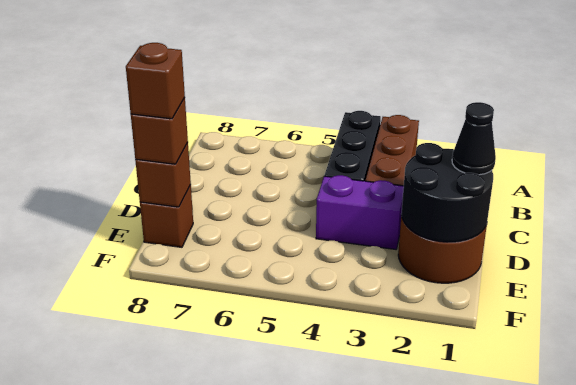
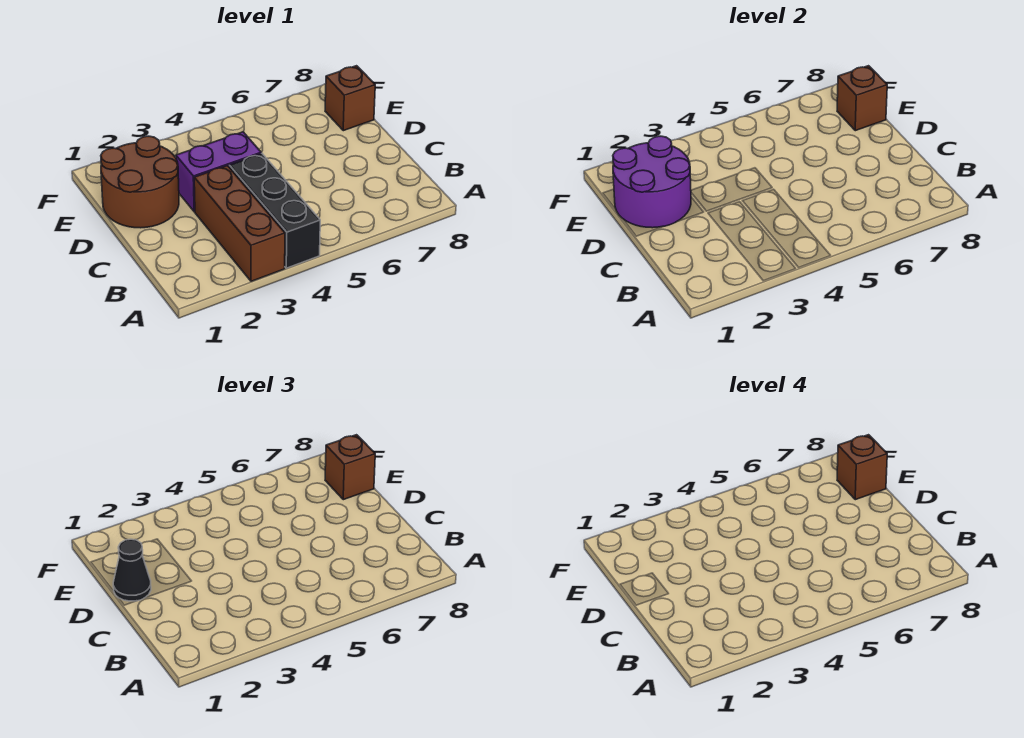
black 2x2 round brick [401,143,493,242] -> purple 2x2 round brick [613,136,691,228]

